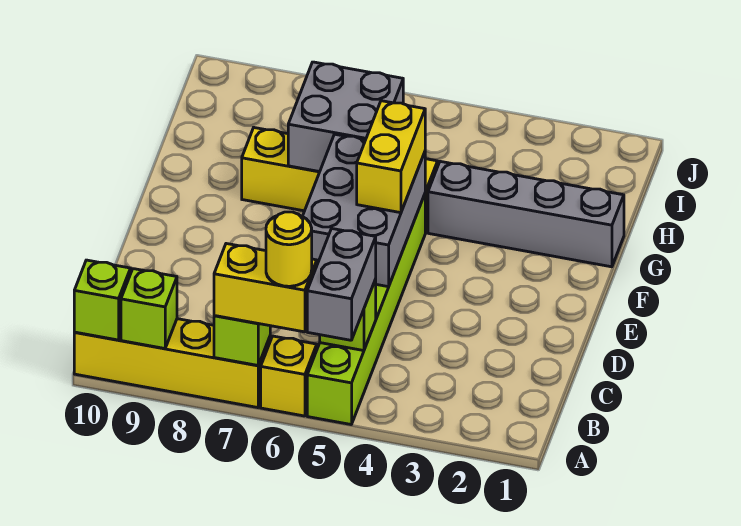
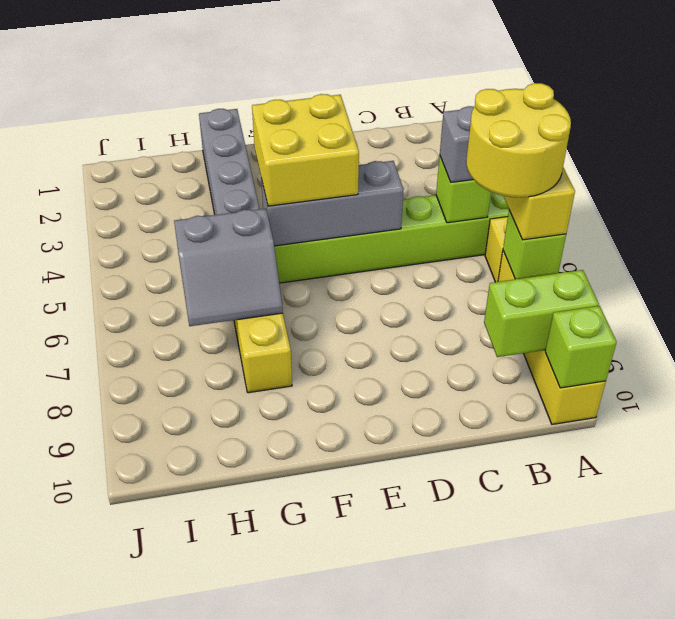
yellow 1x1 round brick [266,212,312,286] -> yellow 2x2 round brick [466,83,571,197]
lime 1x1 brick [121,269,177,349] -> lime 1x2 brick [484,270,599,357]
grey 2x3 brick [303,134,426,287] -> grey 1x3 brick [261,161,403,246]
yellow 1x2 brick [357,101,425,213] -> yellow 2x2 brick [252,94,359,206]
grey 2x2 brick [288,62,403,172] -> grey 2x2 slope [174,209,283,326]

